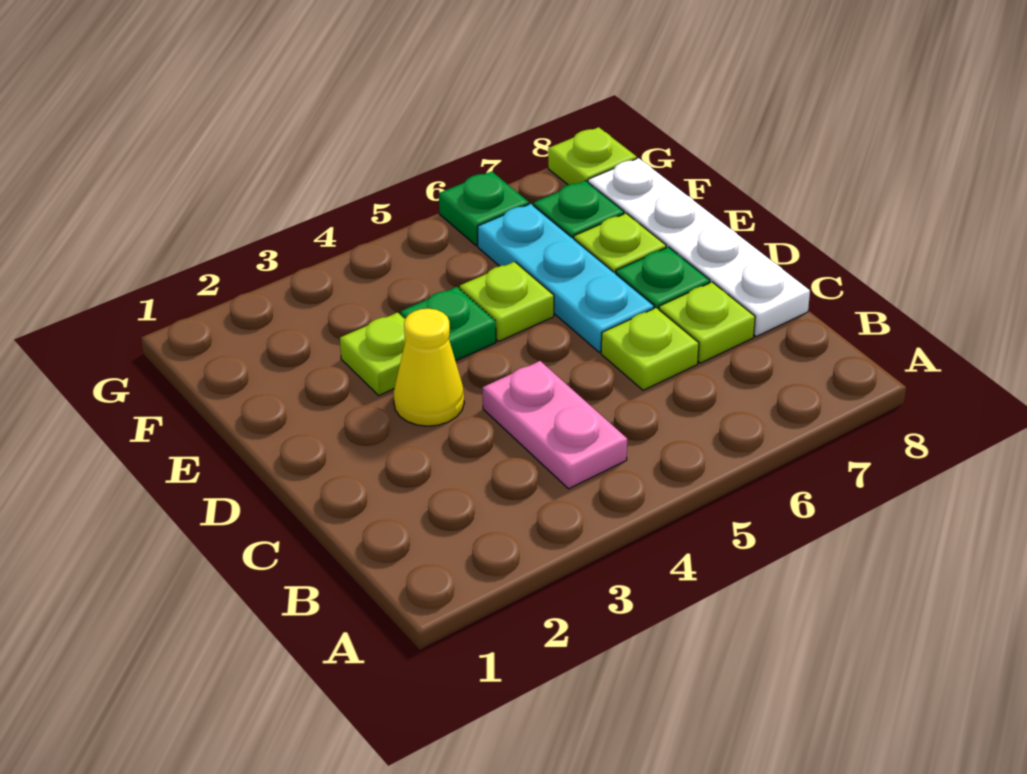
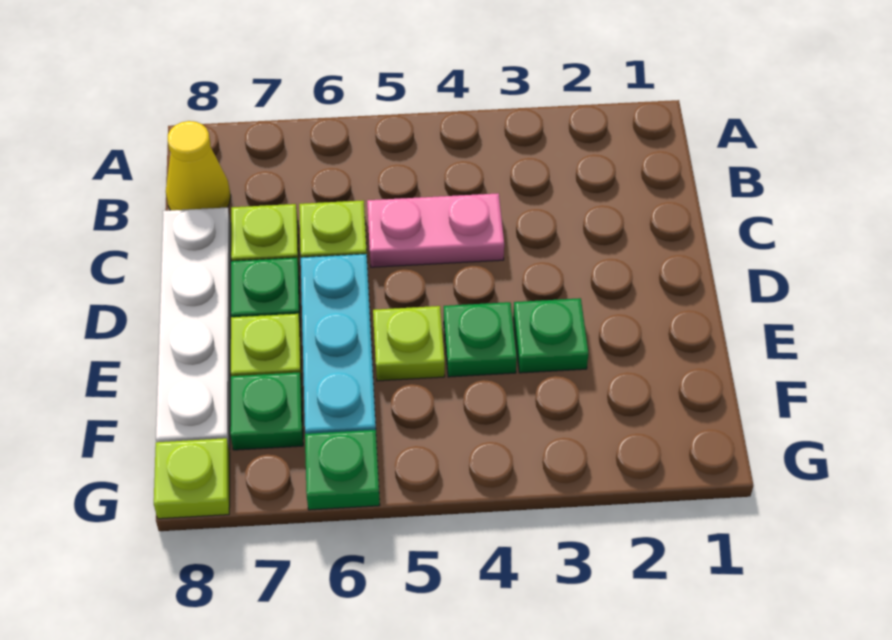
pink 1x2 plate [483,361,627,489] -> pink 1x2 plate turned to [367,193,504,267]
yellow 1x1 cone [394,309,464,426] -> yellow 1x1 cone moved to [166,121,231,210]
lime 1x1 plate [340,312,405,395] -> green 1x1 plate [513,298,588,373]

